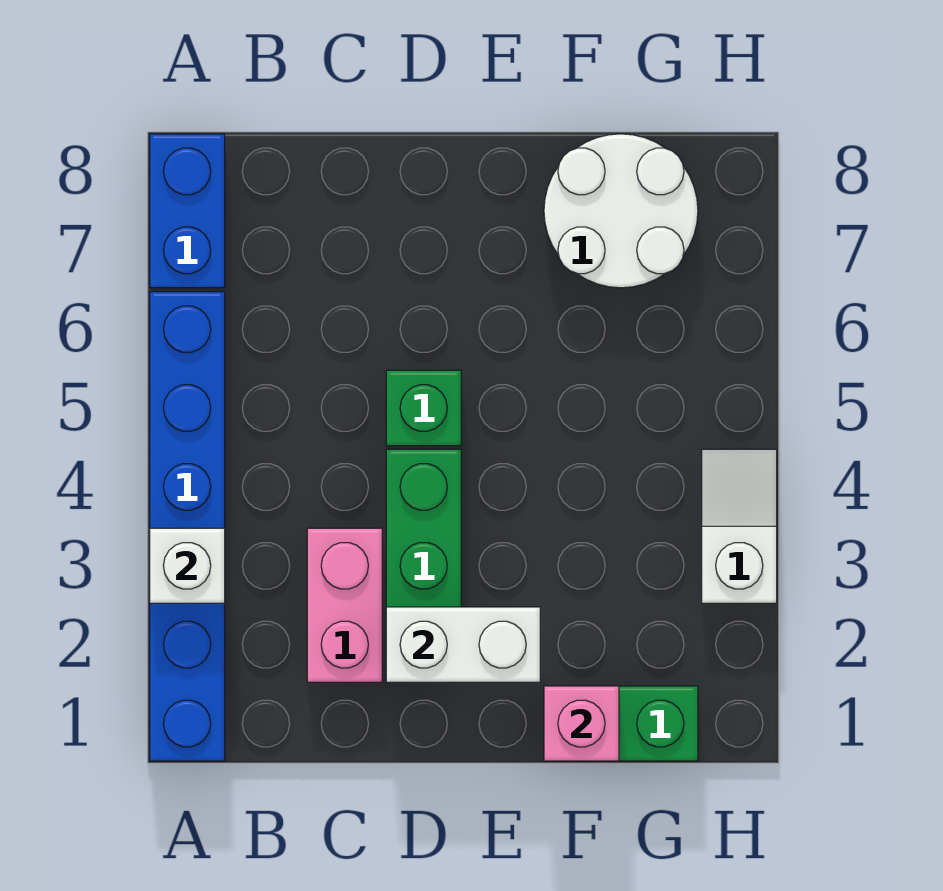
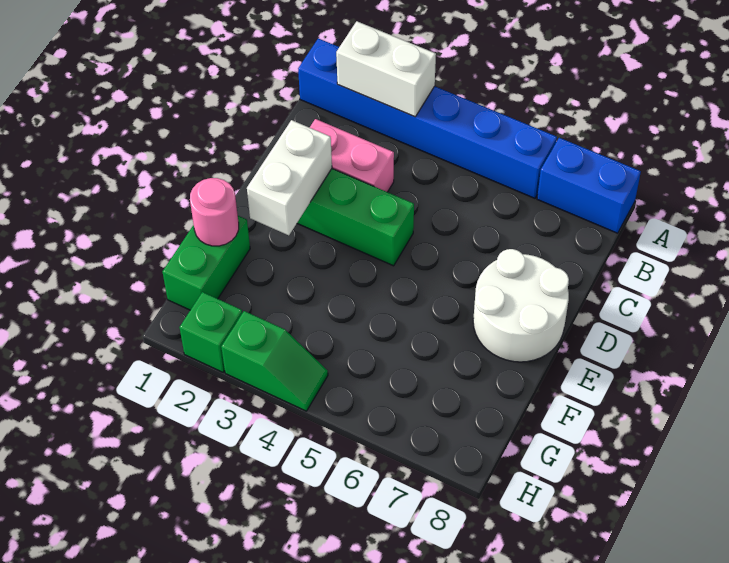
white 1x1 brick [150,528,225,603] -> white 1x2 brick [336,21,436,117]
green 1x1 brick [386,370,461,446] -> green 1x1 brick moved to [180,292,242,372]
pink 1x1 brick [544,686,619,761] -> pink 1x1 round brick [190,178,239,246]
white 2x2 round brick [544,134,698,288] -> white 2x2 round brick moved to [473,249,569,362]
white 1x2 slope [702,449,777,603] -> green 1x2 slope [221,311,328,411]

